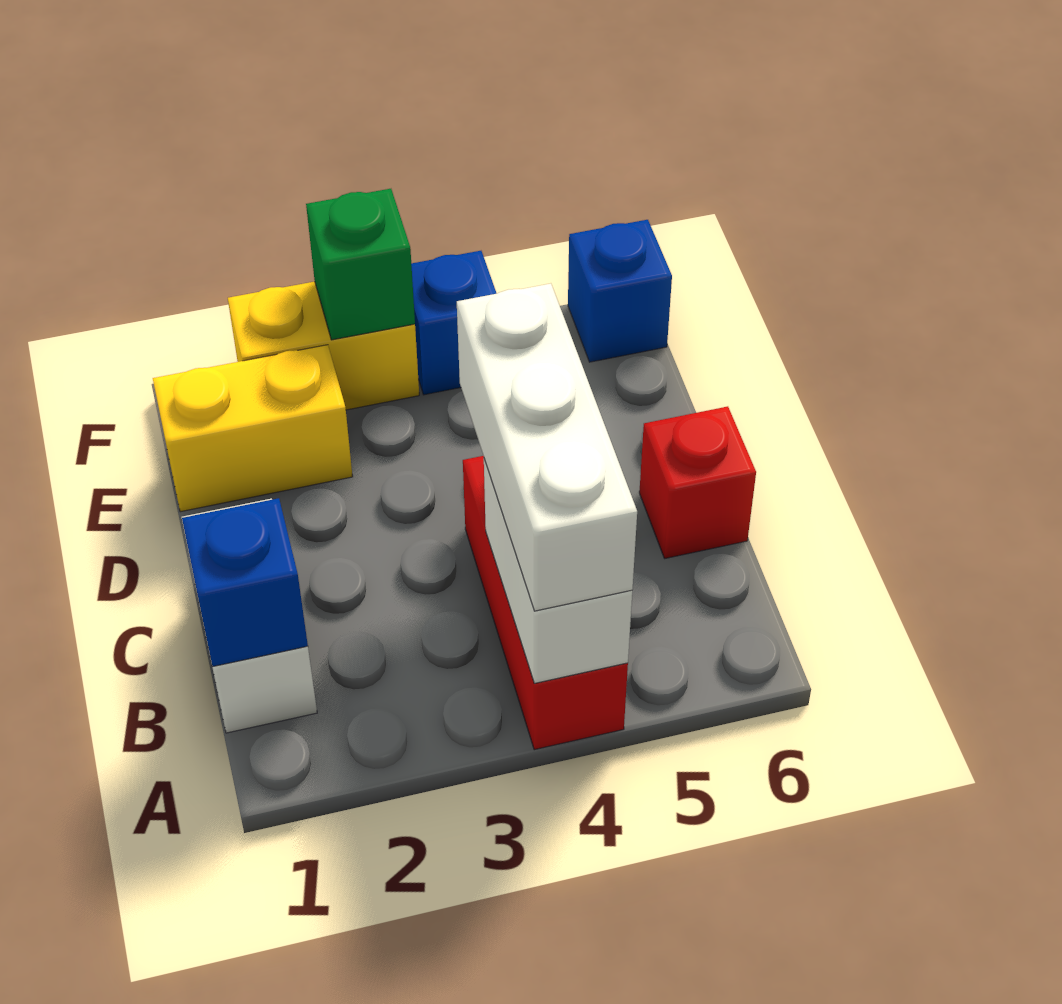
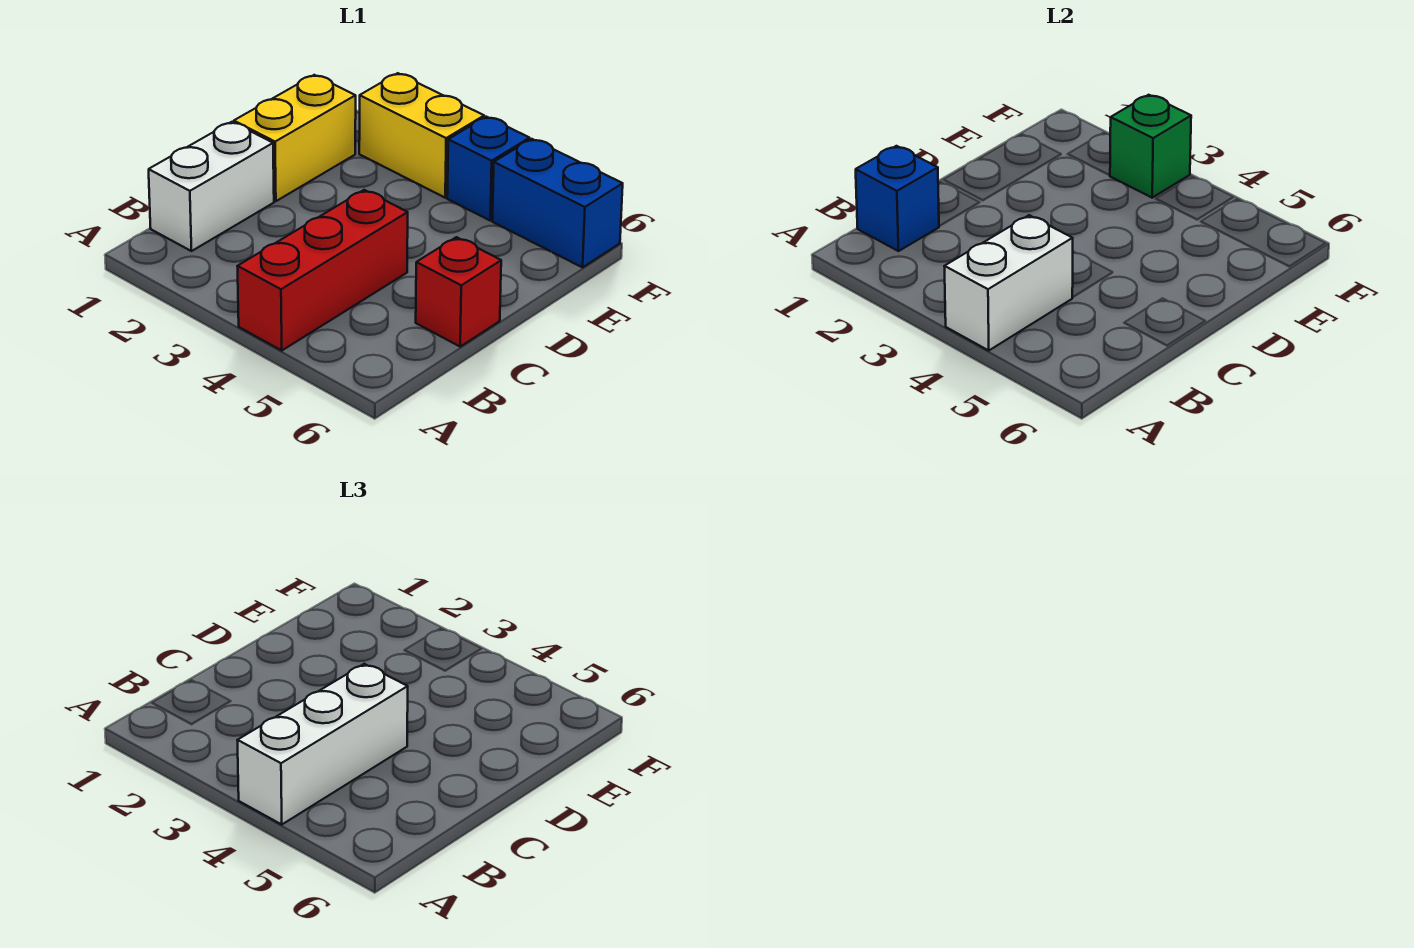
yellow 1x2 brick [153,345,353,512] -> yellow 1x2 brick turned to [234,75,356,201]
blue 1x1 brick [568,220,672,362] -> blue 1x2 brick [492,139,623,267]

